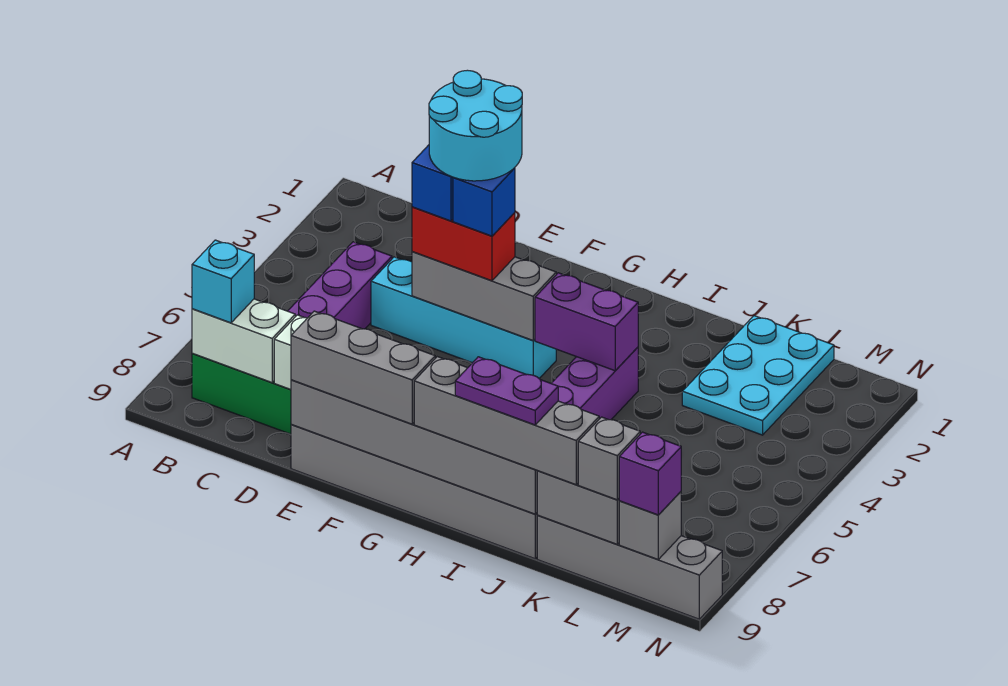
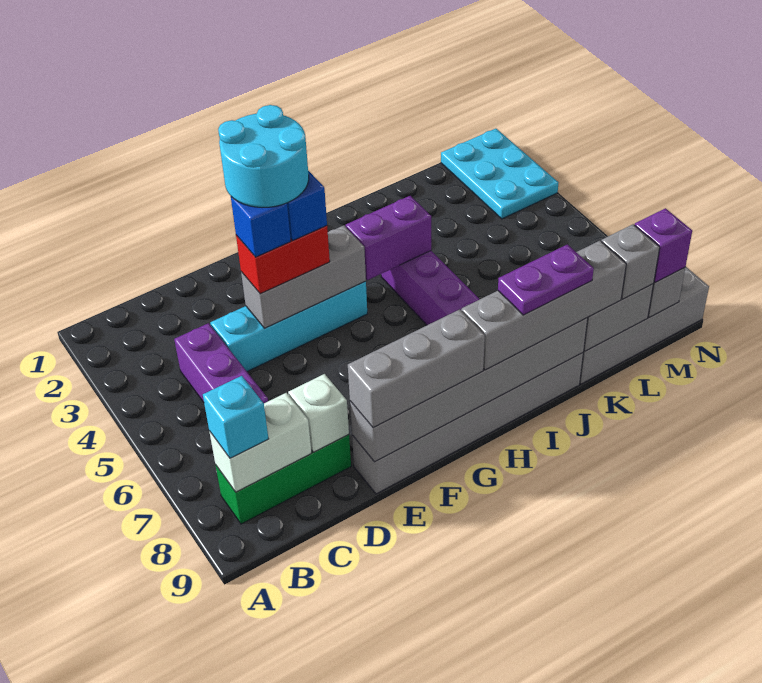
cyan 2x3 plate [682,316,834,435] -> cyan 2x3 plate moved to [441,129,558,219]

